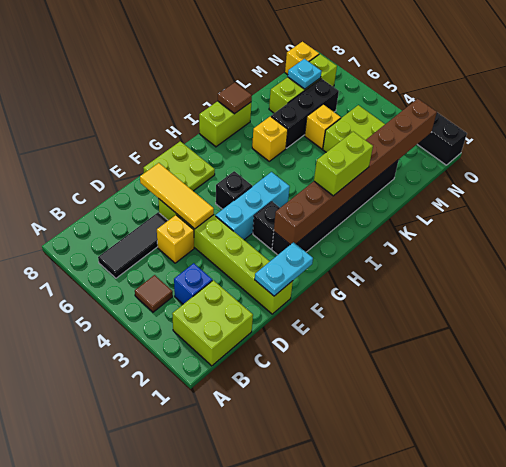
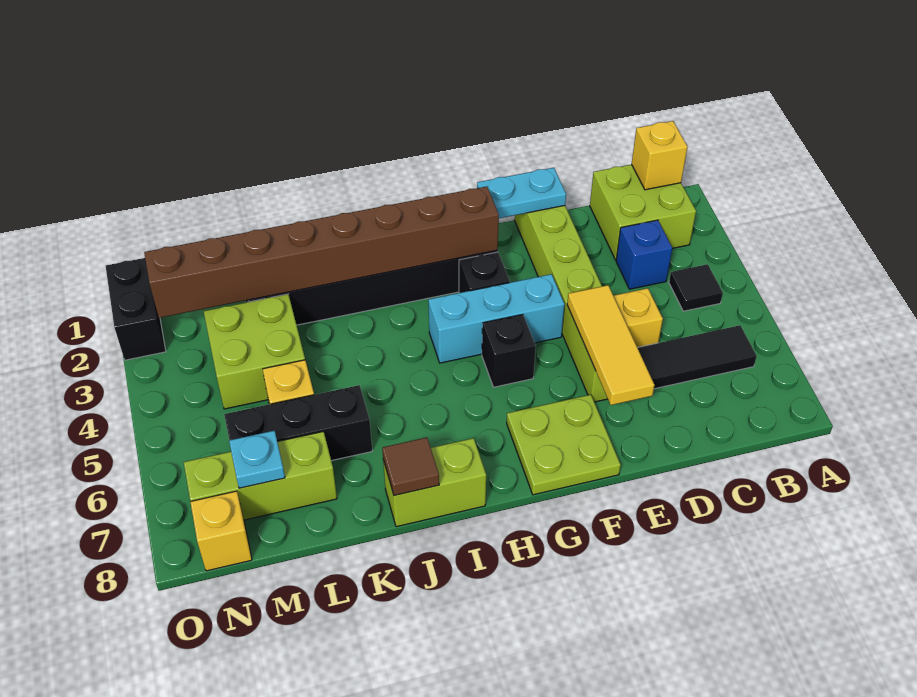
brown 1x1 tile [135,275,173,312] -> black 1x1 tile [669,264,723,311]
lime 1x2 brick [314,132,373,196] -> none
yellow 1x1 brick [252,116,288,161] -> yellow 1x1 brick moved to [631,121,687,190]

